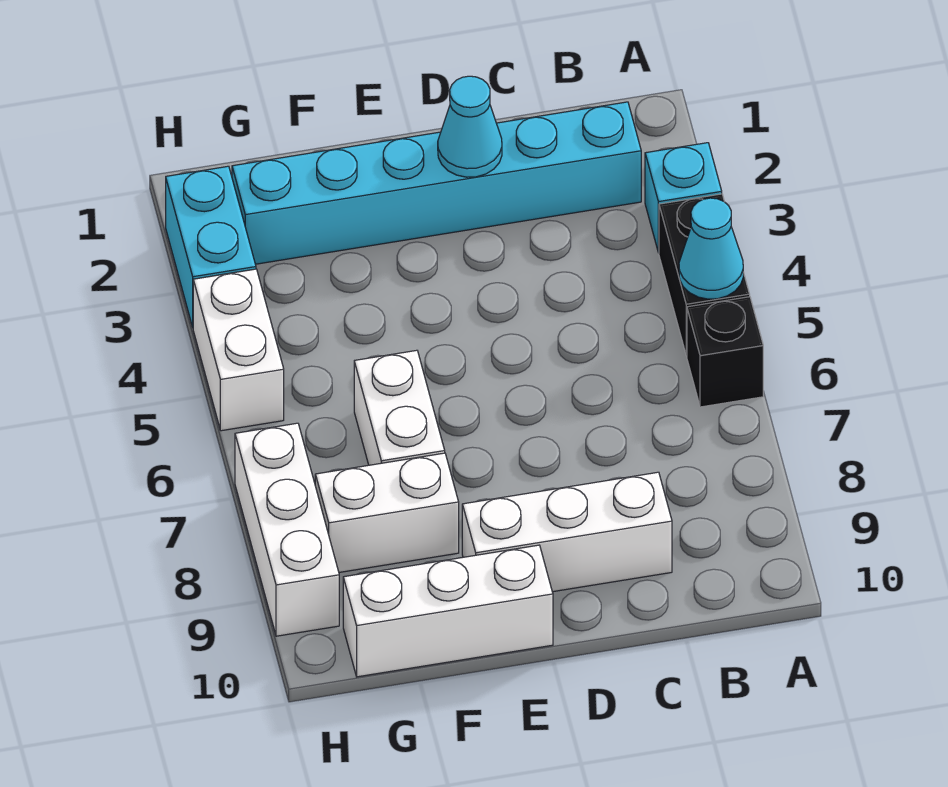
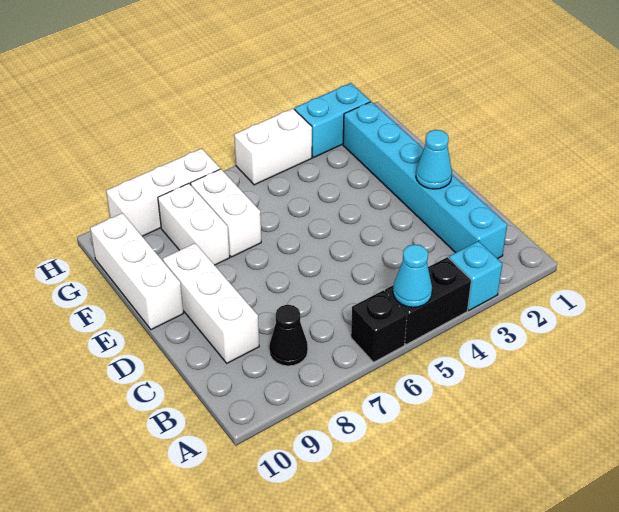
none -> black 1x1 cone [269,305,308,366]
white 1x2 brick [354,350,445,465] -> white 1x2 brick turned to [191,169,261,257]

